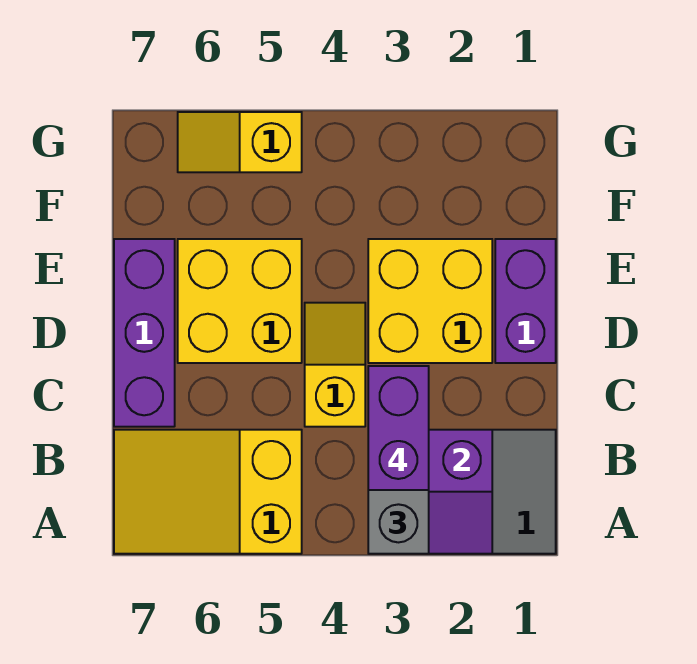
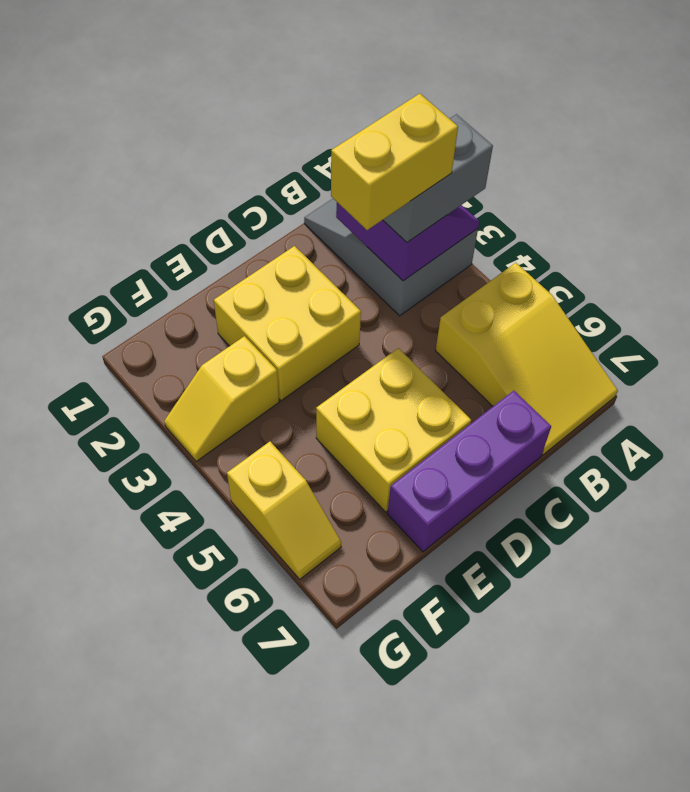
purple 1x2 brick [368,366,429,490] -> yellow 1x2 brick [331,94,458,230]
yellow 1x2 slope [305,303,365,427] -> yellow 1x2 slope moved to [164,336,279,462]
purple 1x2 brick [495,239,556,363] -> none

